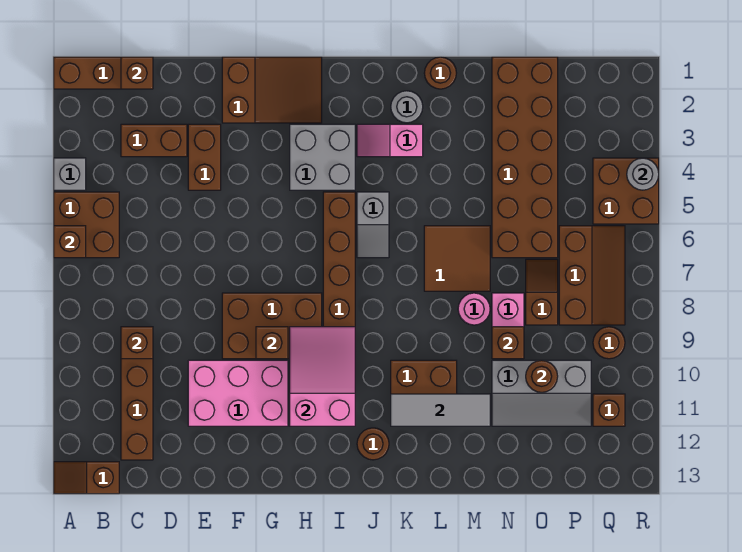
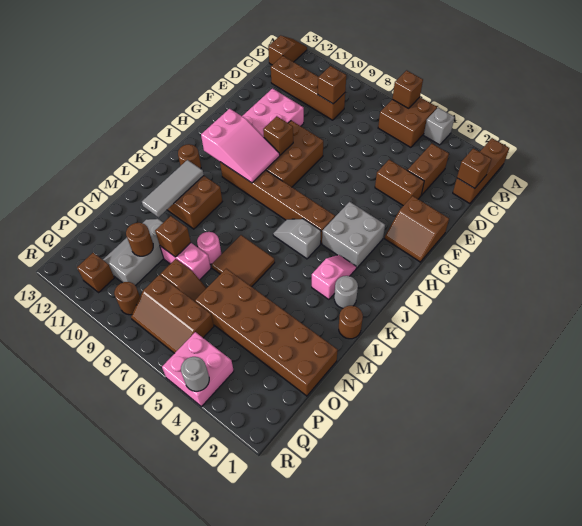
brown 2x3 slope [222,57,322,123] -> brown 2x2 slope [385,196,449,262]
brown 2x2 brick [593,158,659,224] -> pink 2x2 brick [162,332,234,407]

